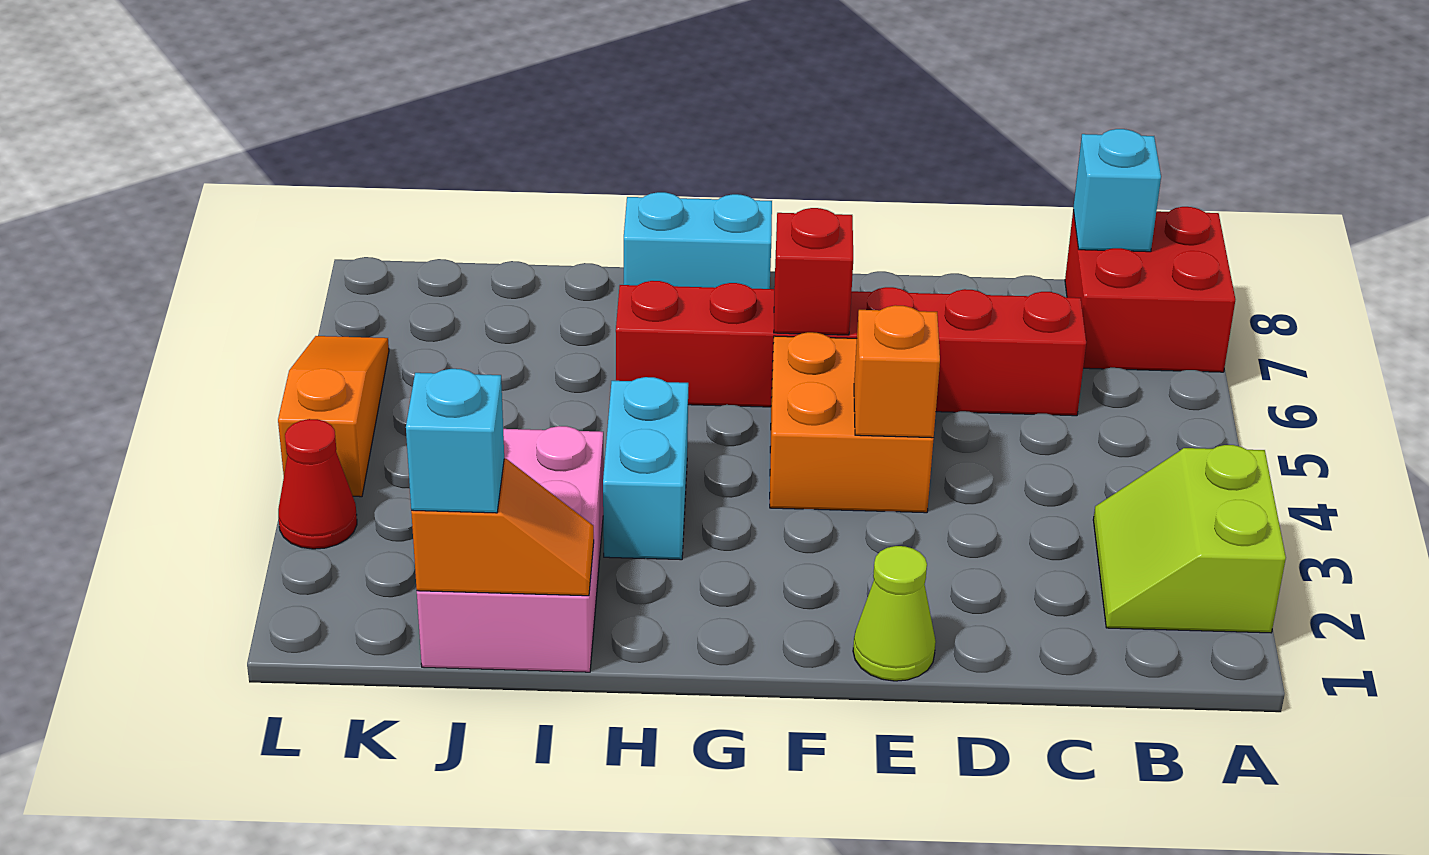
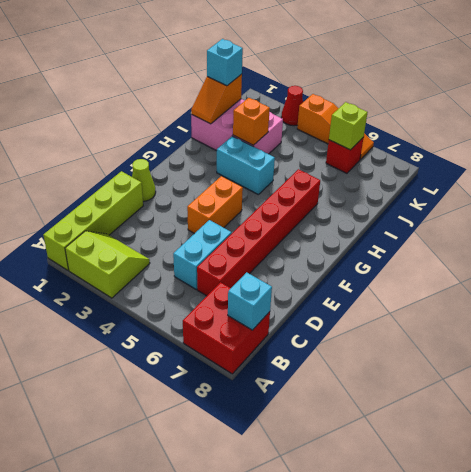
none -> lime 1x4 brick [43,171,143,270]
orange 2x2 brick [770,332,934,513] -> orange 1x2 brick [187,176,243,234]
orange 1x1 brick [854,305,940,438] -> orange 1x1 brick moved to [233,98,270,145]
red 1x1 brick [774,208,853,335] -> red 1x1 brick moved to [326,137,364,173]
cyan 1x2 brick [624,192,772,289] -> cyan 1x2 brick moved to [173,220,232,289]
none -> lime 1x1 brick [329,102,368,150]

